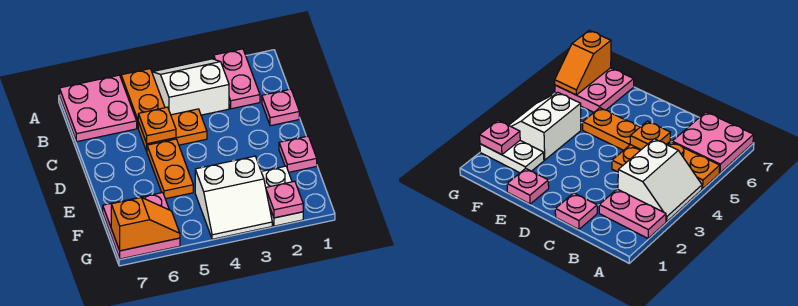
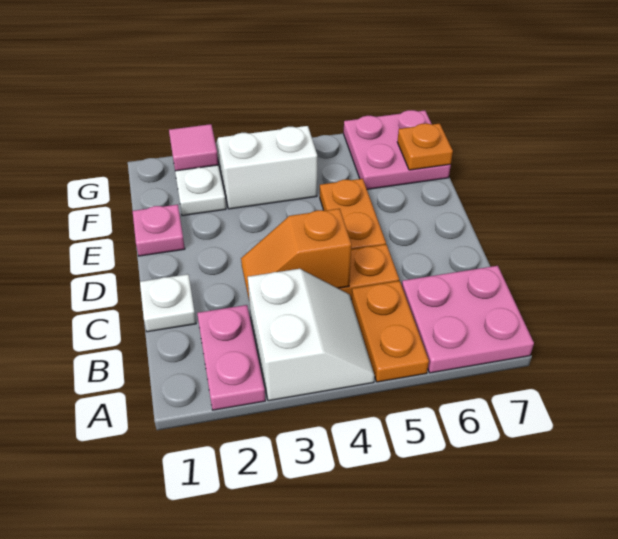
white 2x2 slope [152,59,229,115] -> white 2x2 slope turned to [248,269,375,401]
pink 1x1 plate [262,89,299,126] -> white 1x1 plate [140,274,196,332]
orange 1x1 plate [138,107,176,144] -> orange 1x1 plate moved to [397,123,453,170]
pink 1x1 plate [266,181,303,218] -> pink 1x1 tile [169,124,218,171]
orange 1x2 slope [111,197,180,251] -> orange 1x2 slope moved to [241,209,351,298]

